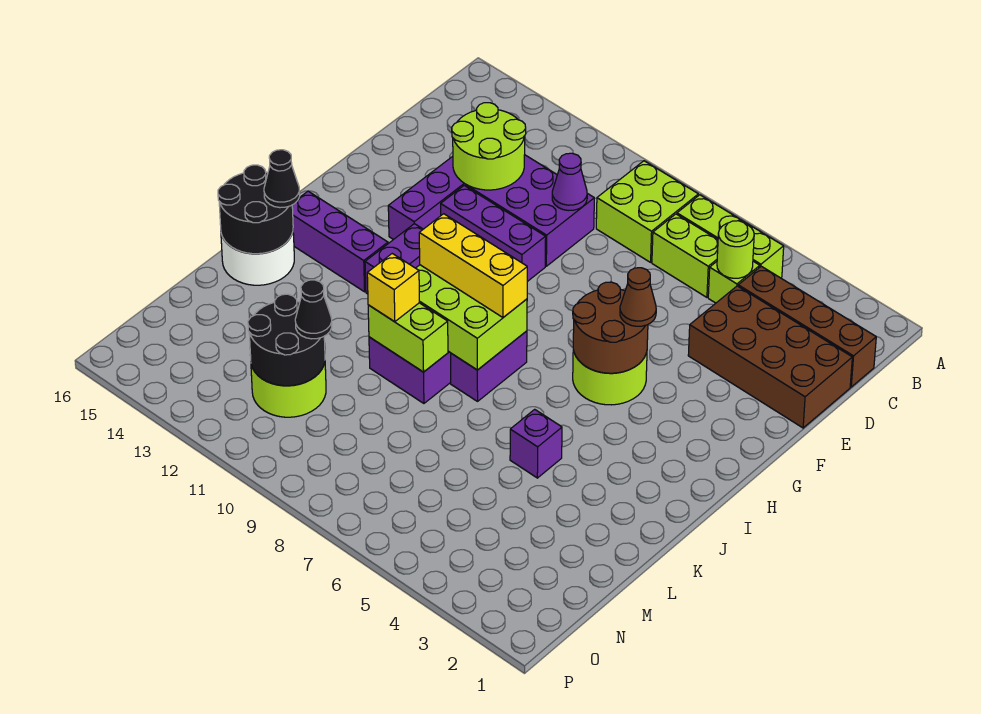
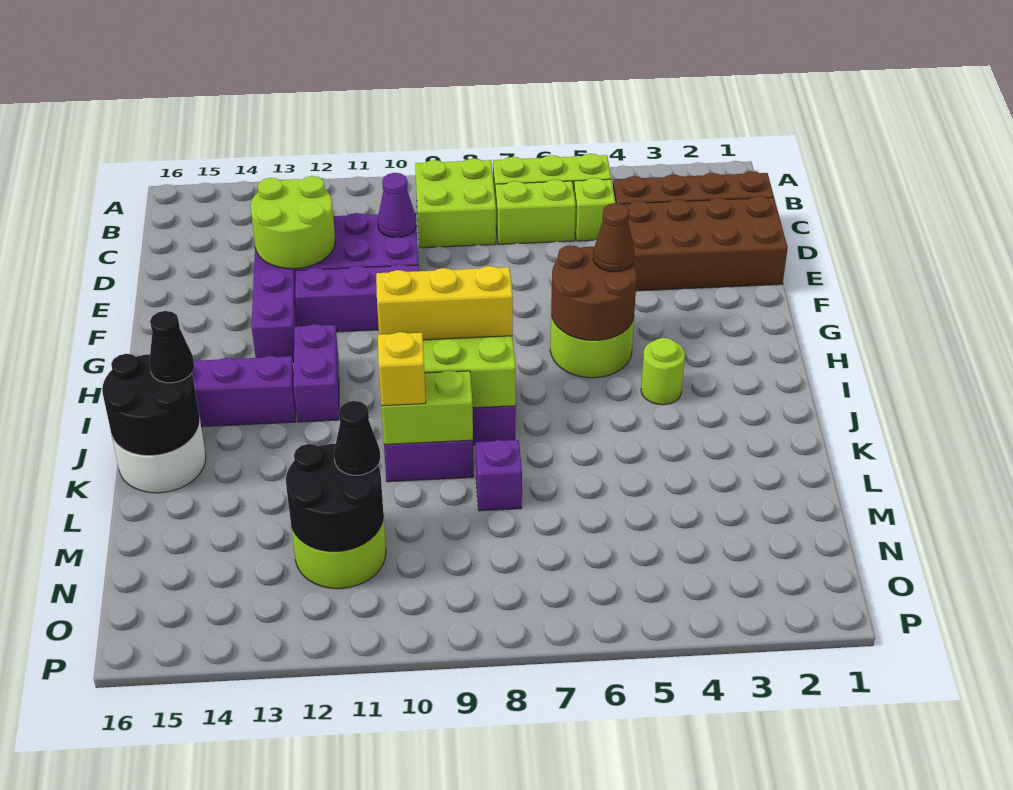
lime 1x1 round brick [717,221,754,278] -> lime 1x1 round brick moved to [641,338,685,405]
purple 1x1 brick [510,409,562,478] -> purple 1x1 brick moved to [475,440,522,511]

